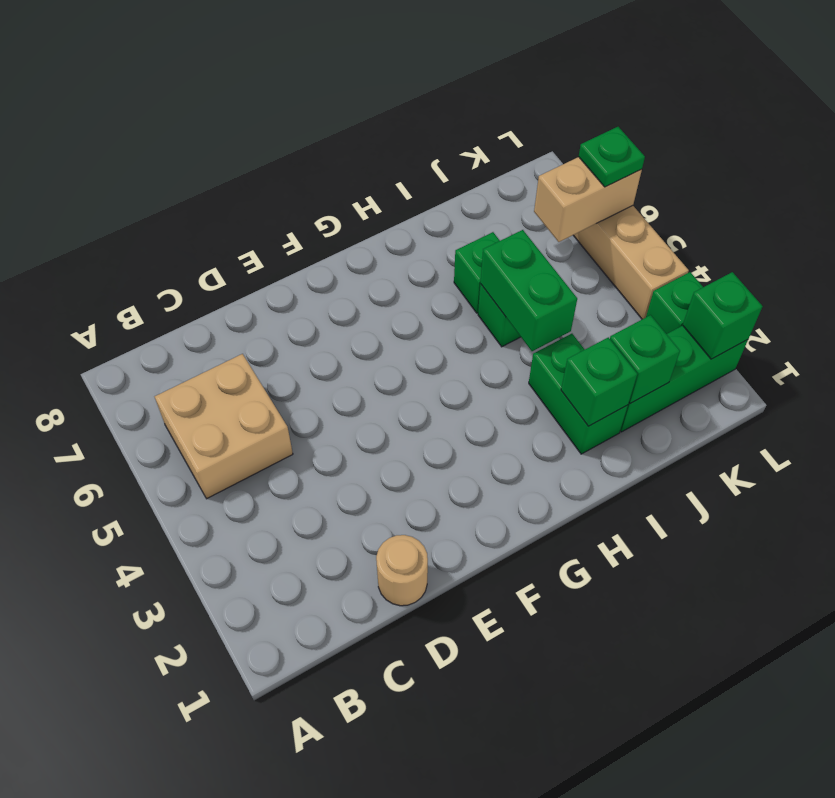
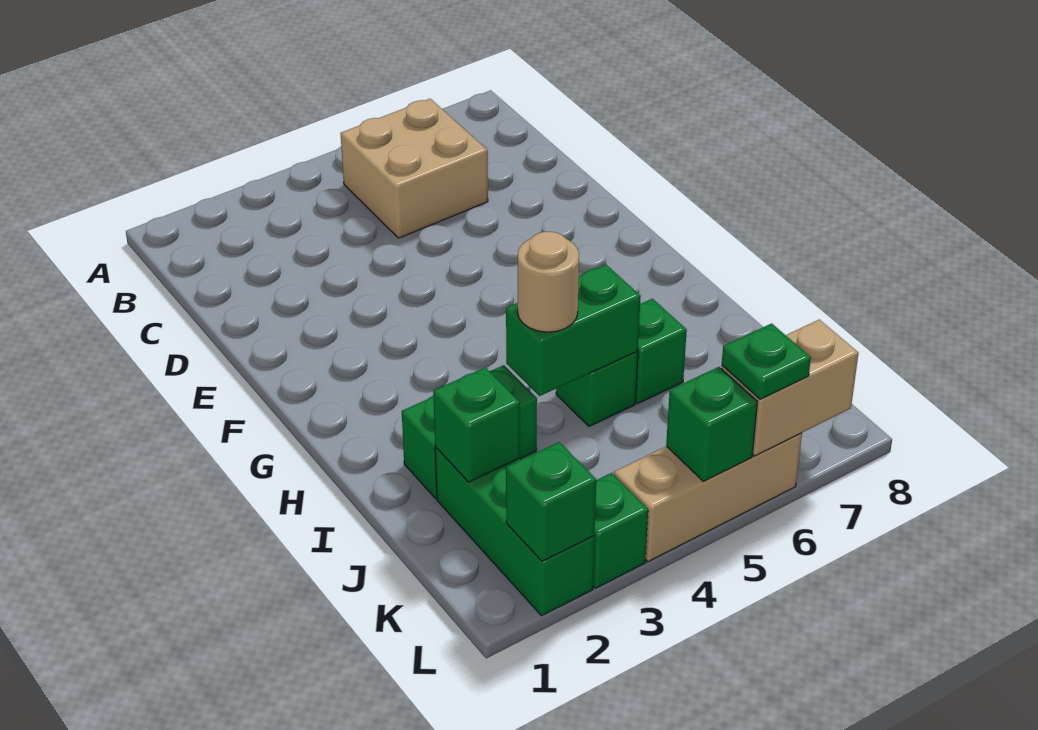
tan 1x1 round brick [376,535,428,606] -> tan 1x1 round brick moved to [518,232,579,332]
green 1x1 brick [561,337,637,426] -> green 1x1 brick moved to [666,367,757,481]
tan 1x2 brick [534,157,642,242] -> tan 1x2 brick turned to [721,320,858,456]

